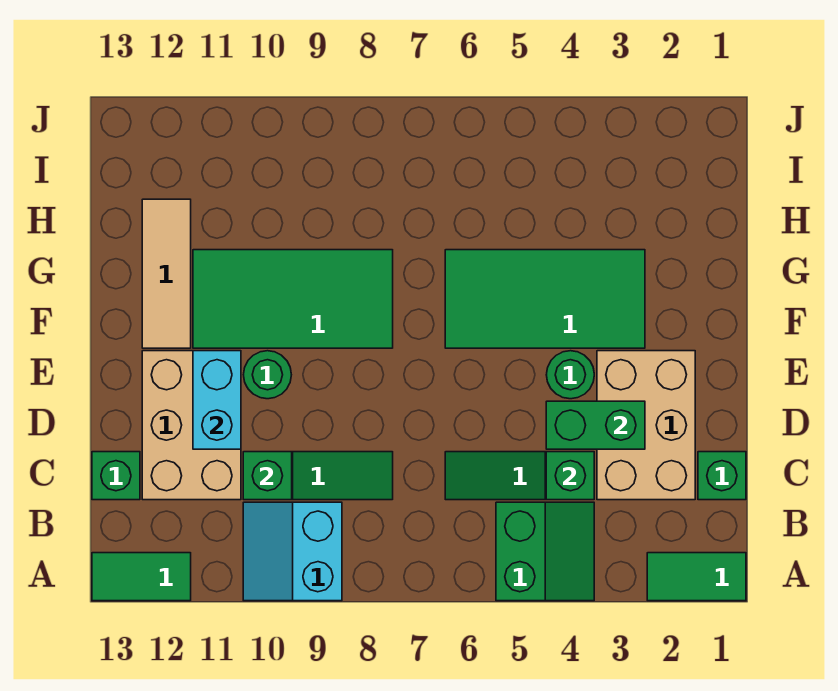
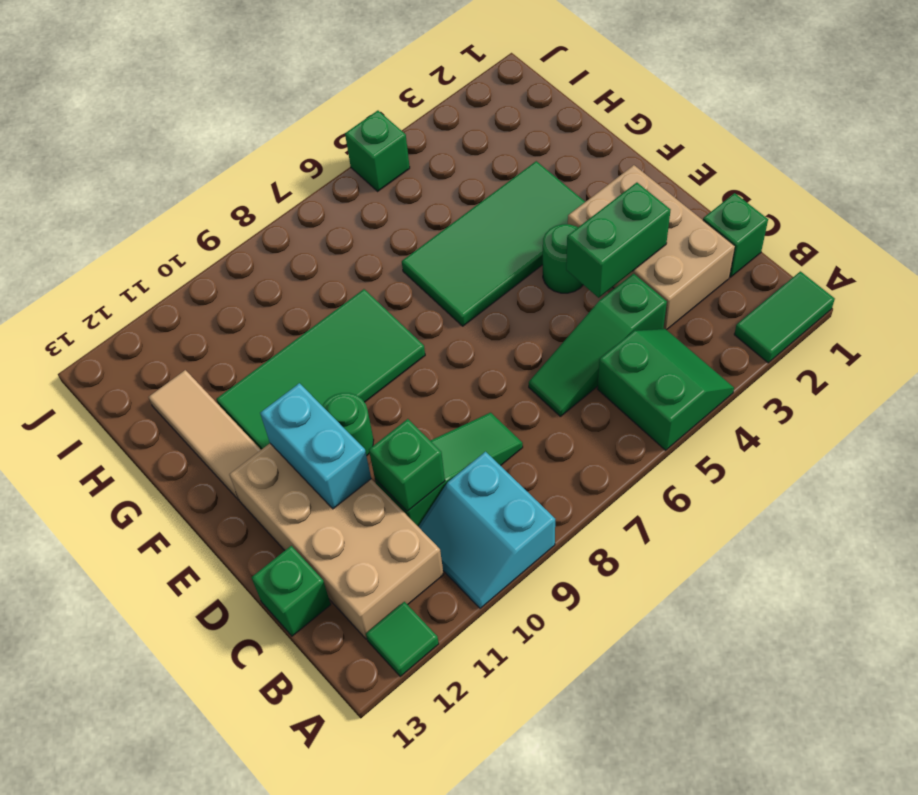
green 1x2 tile [92,553,191,601] -> green 1x1 tile [366,602,439,676]
green 1x1 brick [546,452,594,500] -> green 1x1 brick moved to [345,111,410,191]
tan 2x3 brick [142,351,241,500] -> tan 2x4 brick [229,443,444,639]

